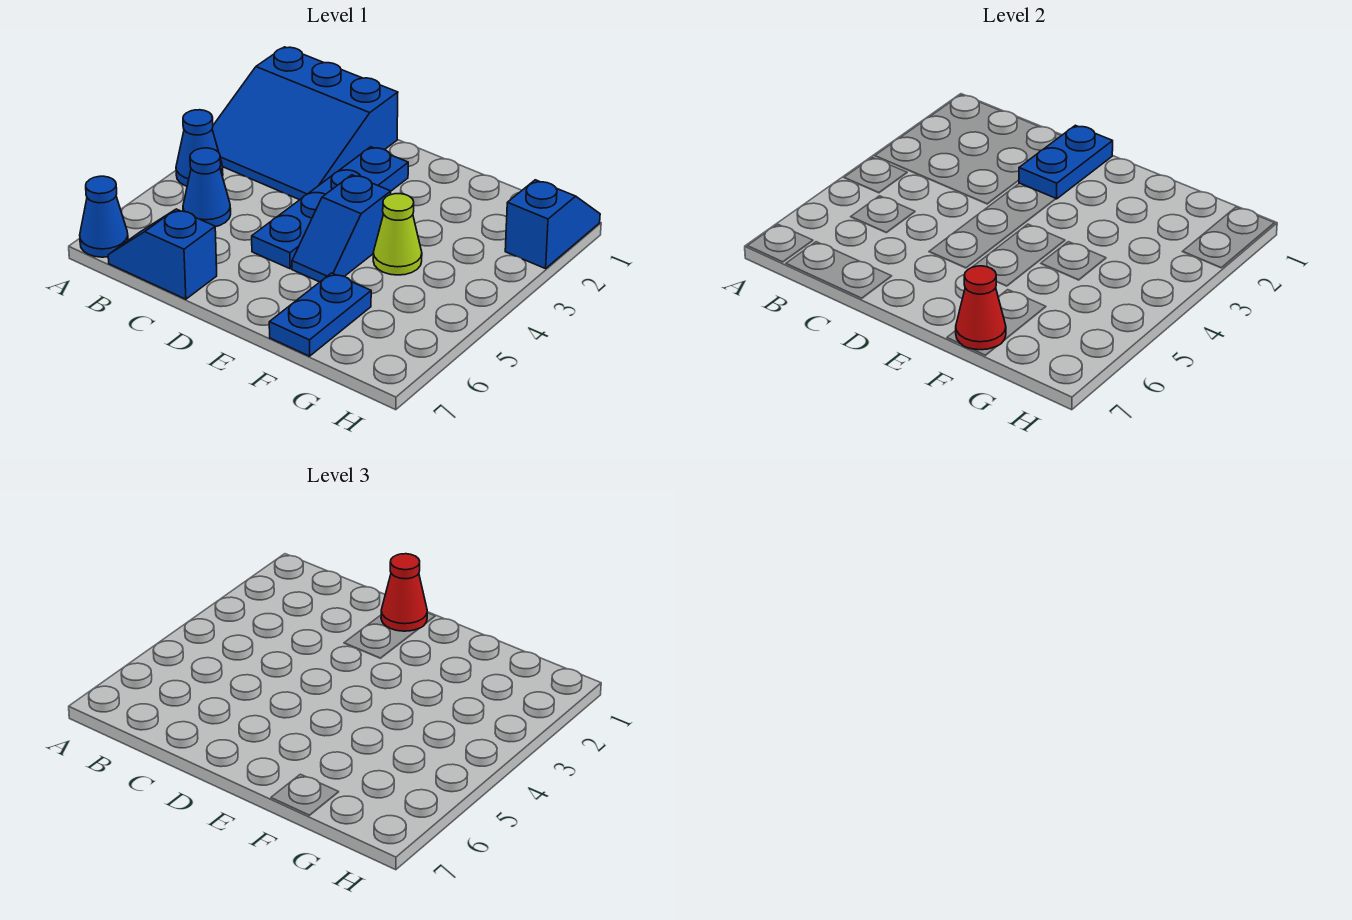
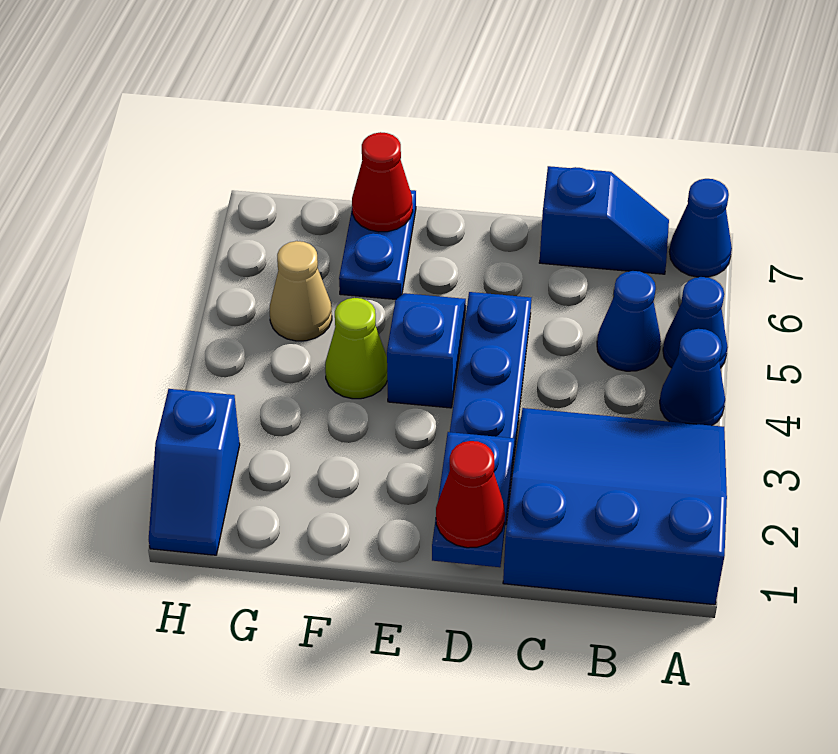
none -> blue 1x1 cone [663,277,728,368]
none -> tan 1x1 cone [270,241,332,341]

